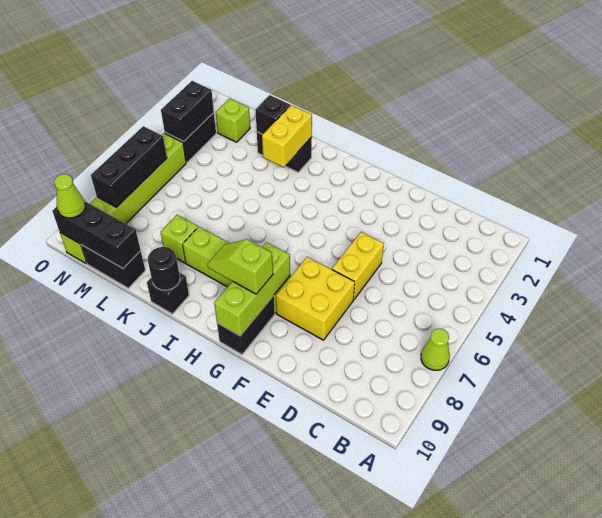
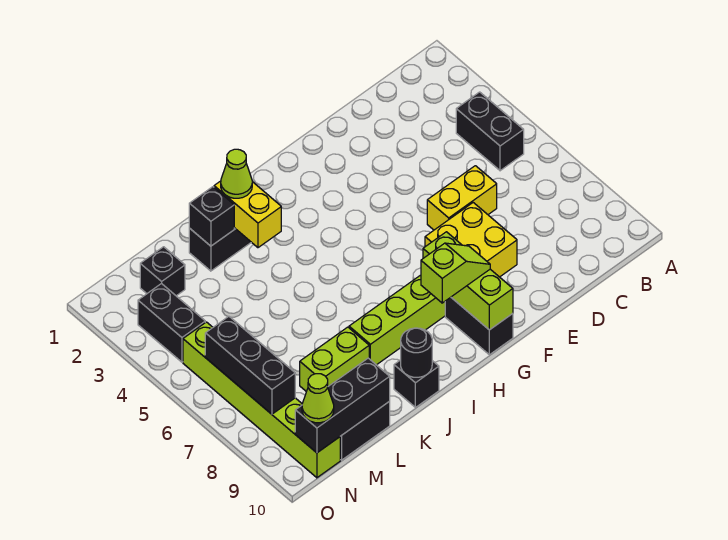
lime 1x1 cone [421,328,450,370] -> lime 1x1 cone moved to [221,149,252,198]
yellow 1x2 brick [332,232,384,300] -> yellow 1x2 brick turned to [427,166,497,230]
lime 1x2 slope [207,239,273,294] -> lime 1x2 slope turned to [421,243,490,303]
lime 1x1 brick [161,215,198,263] -> lime 1x2 brick [300,327,369,391]
lime 1x1 brick [216,99,250,142] -> black 1x1 brick [140,247,185,296]
black 1x2 brick [161,81,214,141] -> black 1x2 brick moved to [456,92,524,171]

